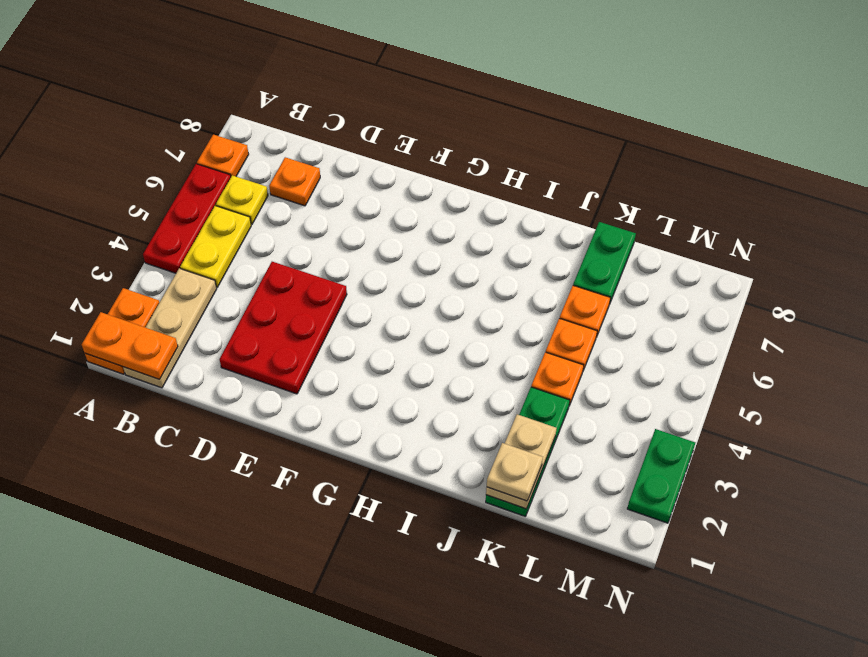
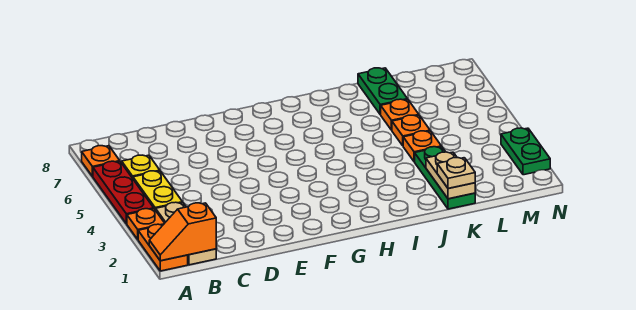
orange 1x2 plate [82,312,178,379] -> orange 1x2 slope [149,203,216,261]
orange 1x1 plate [269,157,320,206] -> orange 1x1 plate moved to [127,209,165,239]
red 2x3 plate [220,262,347,394] -> none

